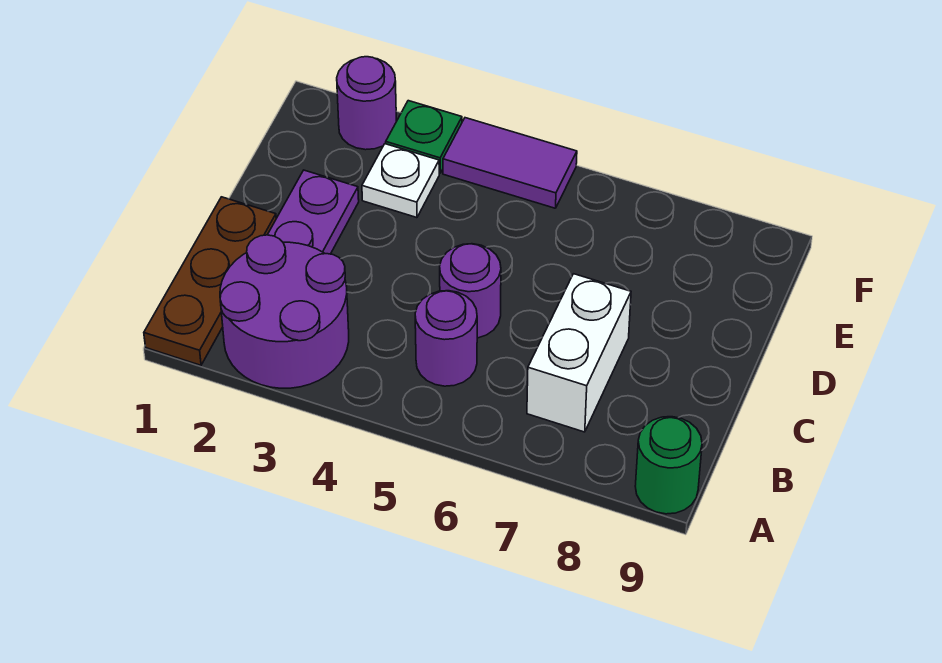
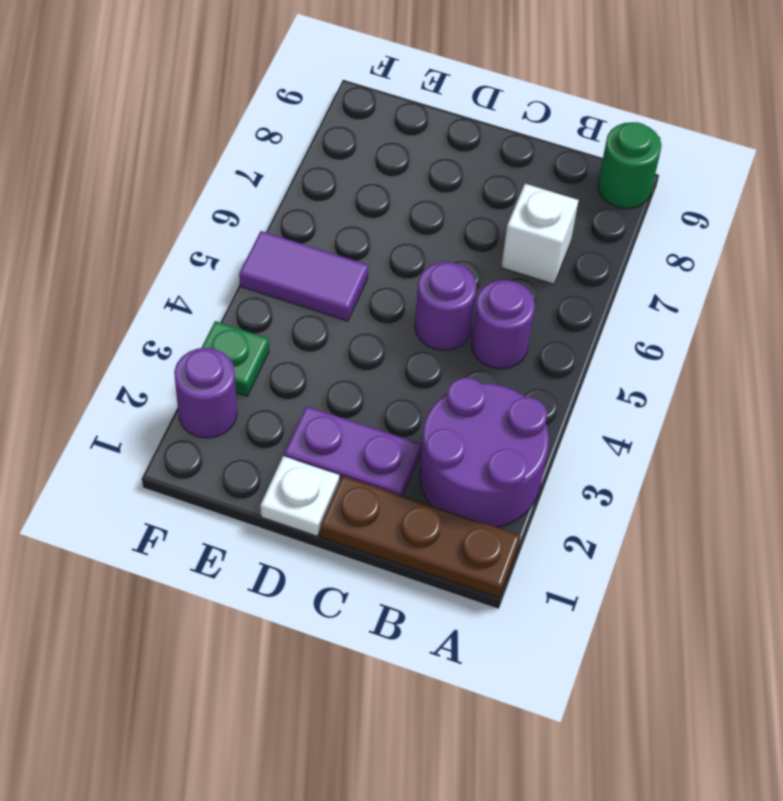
white 1x2 brick [527,274,631,432] -> white 1x1 brick [501,184,579,284]
white 1x1 plate [362,144,439,218] -> white 1x1 plate moved to [260,456,339,536]
purple 1x2 tile [443,118,577,208] -> purple 1x2 tile turned to [239,231,368,321]

